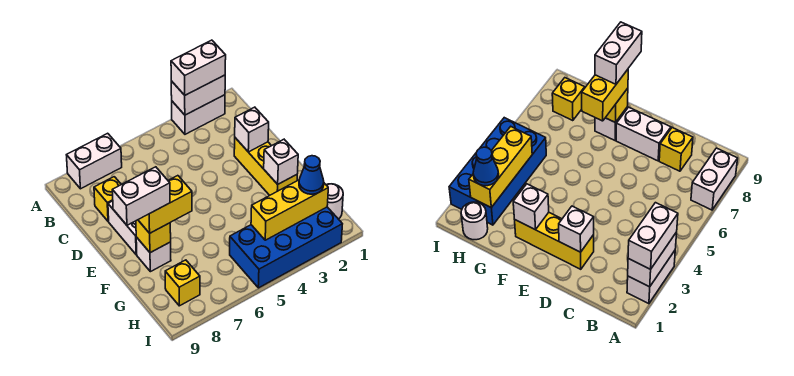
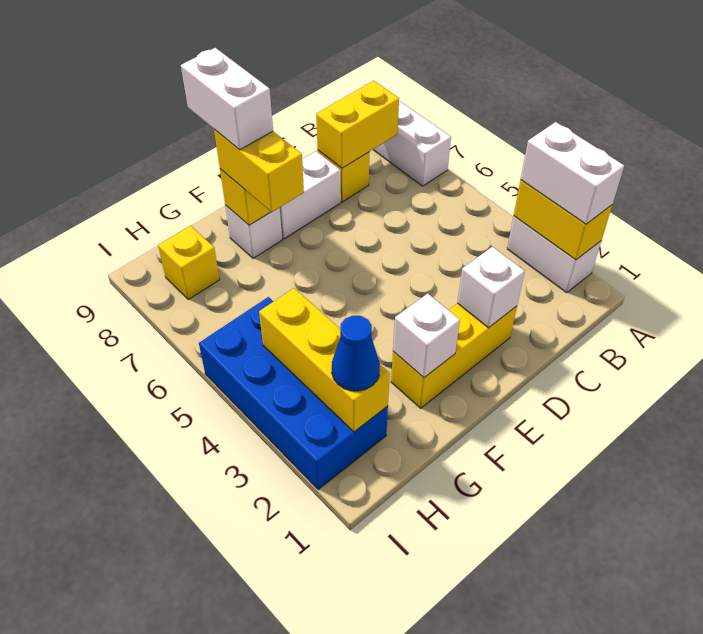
white 1x2 brick [171,75,225,115] -> yellow 1x2 brick [514,180,612,260]
none -> yellow 1x2 brick [316,81,399,168]
white 1x1 round brick [327,184,343,219] -> none

